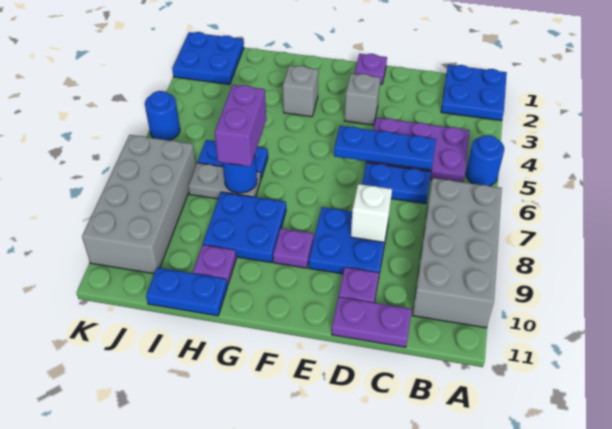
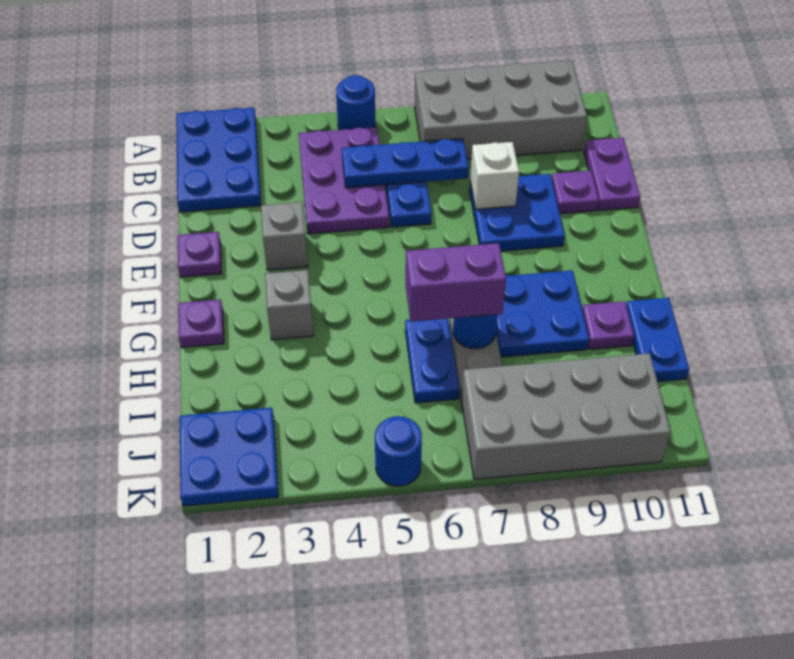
blue 2x2 plate [441,65,507,121] -> blue 2x3 plate [176,108,261,212]
blue 1x3 plate [334,126,436,170] -> blue 1x3 plate turned to [342,139,469,188]
purple 1x1 plate [273,228,314,268] -> purple 1x1 plate moved to [178,299,224,347]

